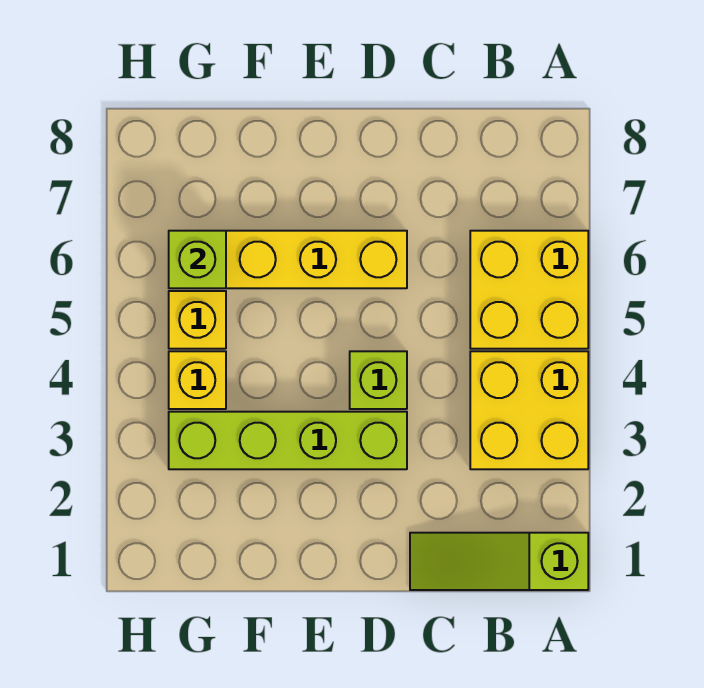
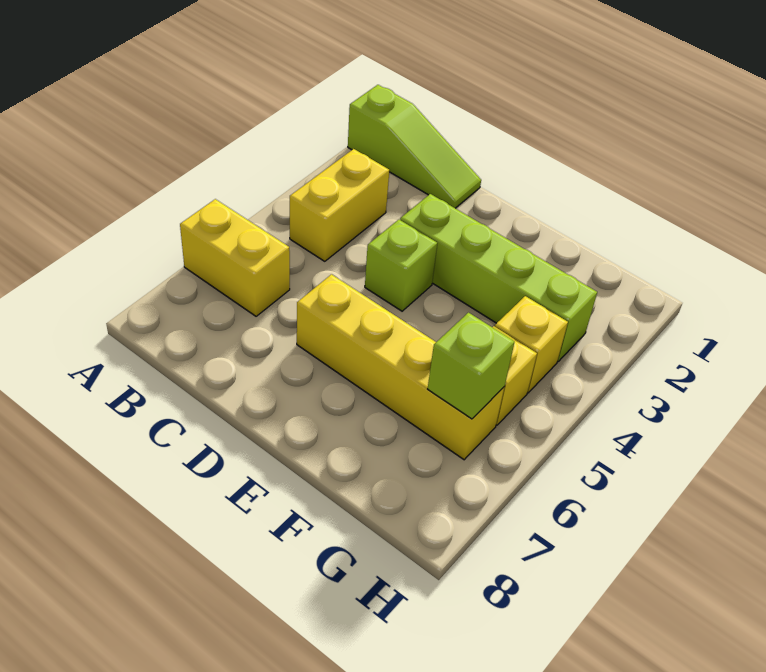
yellow 2x2 brick [470,351,588,469] -> yellow 1x2 brick [290,149,389,261]
yellow 2x2 brick [470,231,588,349] -> yellow 1x2 brick [180,199,290,316]

